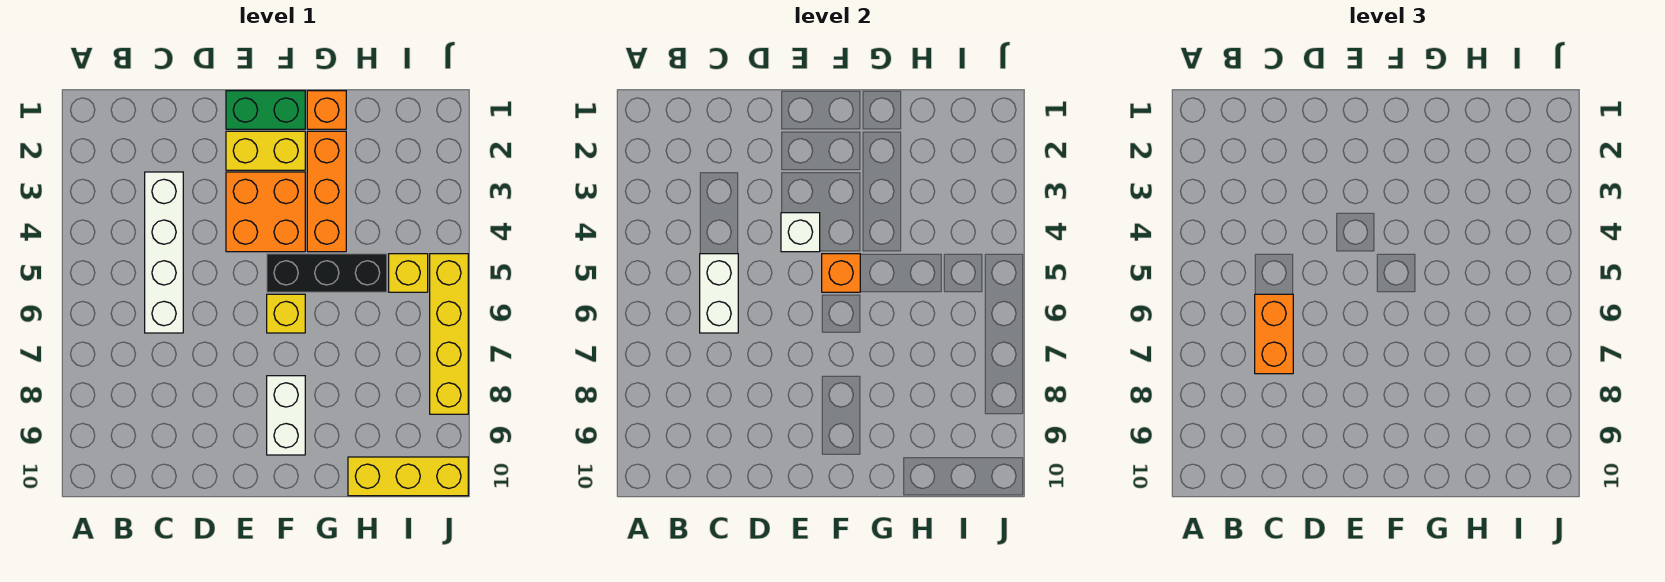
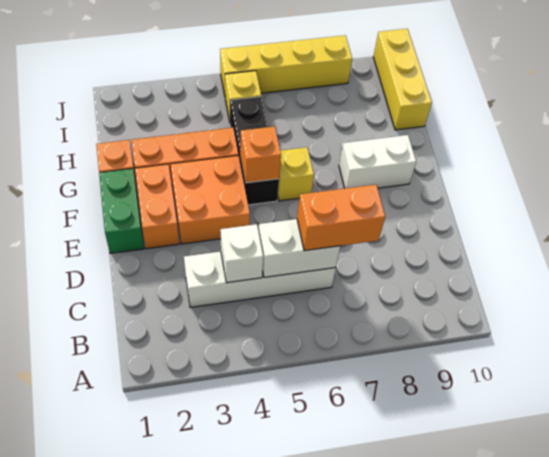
yellow 1x2 brick [226,131,305,170] -> orange 1x2 brick [135,164,179,249]
white 1x1 brick [781,213,820,252] -> white 1x1 brick moved to [220,224,263,283]

